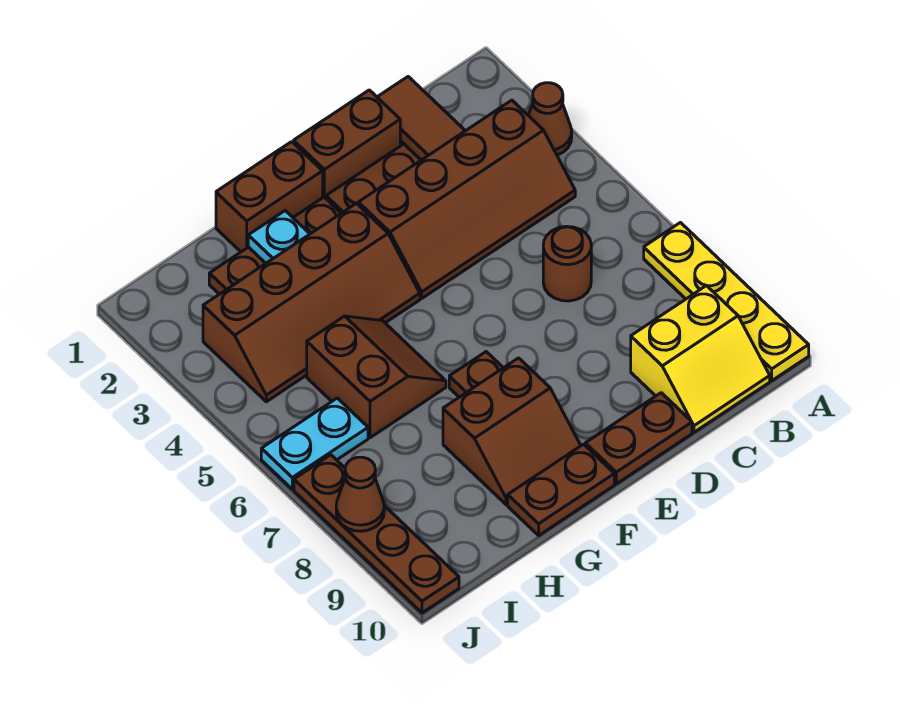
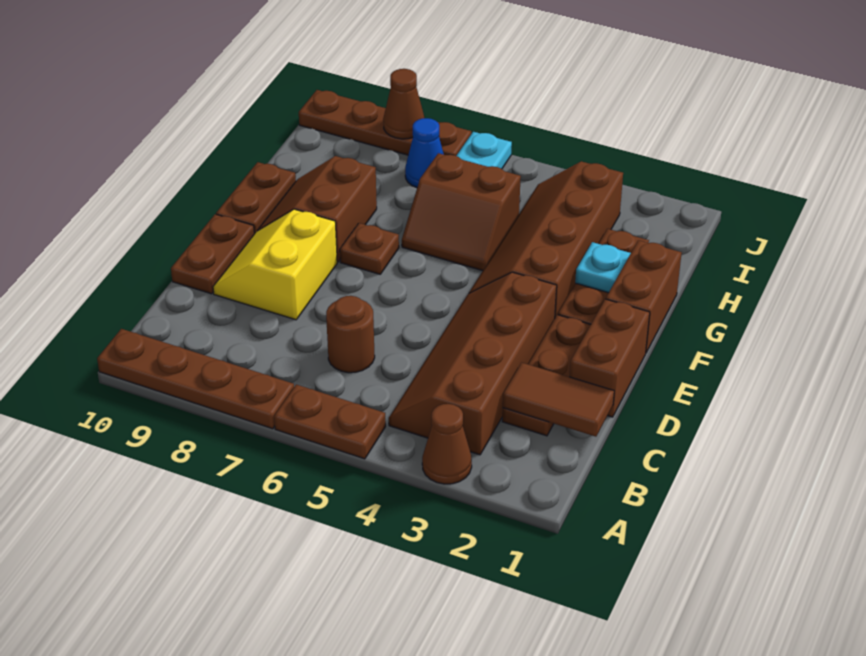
none -> brown 1x2 plate [274,384,386,459]
yellow 1x4 plate [644,223,809,381] -> brown 1x4 plate [97,329,294,429]
yellow 2x2 slope [631,285,770,432] -> yellow 2x2 slope moved to [213,209,337,320]
none -> blue 1x1 cone [405,118,444,188]

